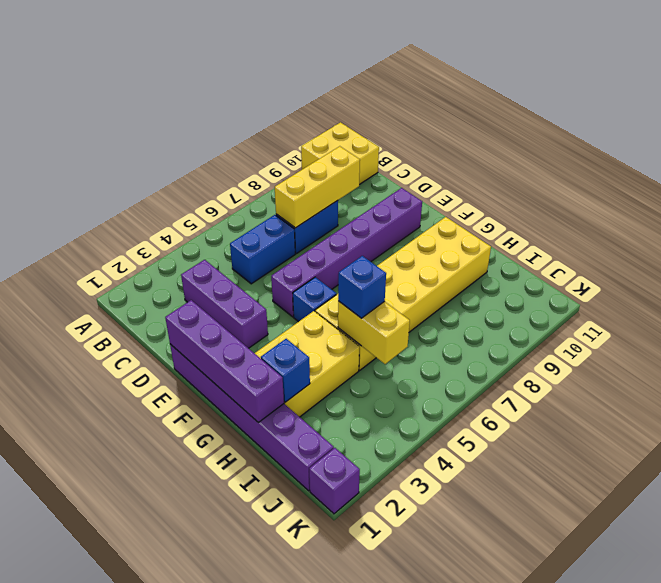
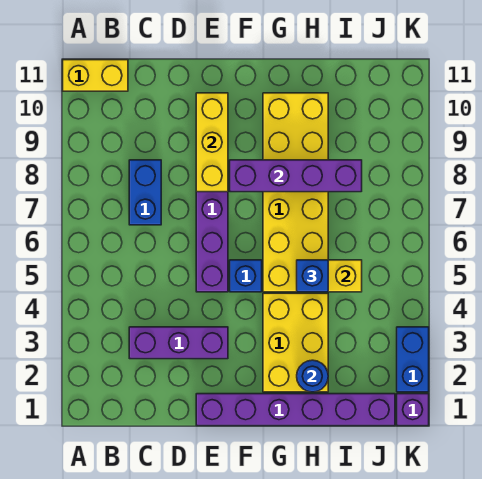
yellow 2x2 brick [301,122,379,185] -> yellow 1x2 brick [63,60,128,91]
blue 1x2 brick [230,215,295,284] -> blue 1x2 brick moved to [397,327,429,392]
yellow 1x3 brick [275,146,360,228] -> yellow 1x3 brick moved to [196,93,228,192]
purple 1x4 brick [165,300,284,422] -> purple 1x4 brick moved to [230,160,362,192]
blue 1x1 brick [261,339,310,402] -> blue 1x1 round brick [297,360,328,392]

